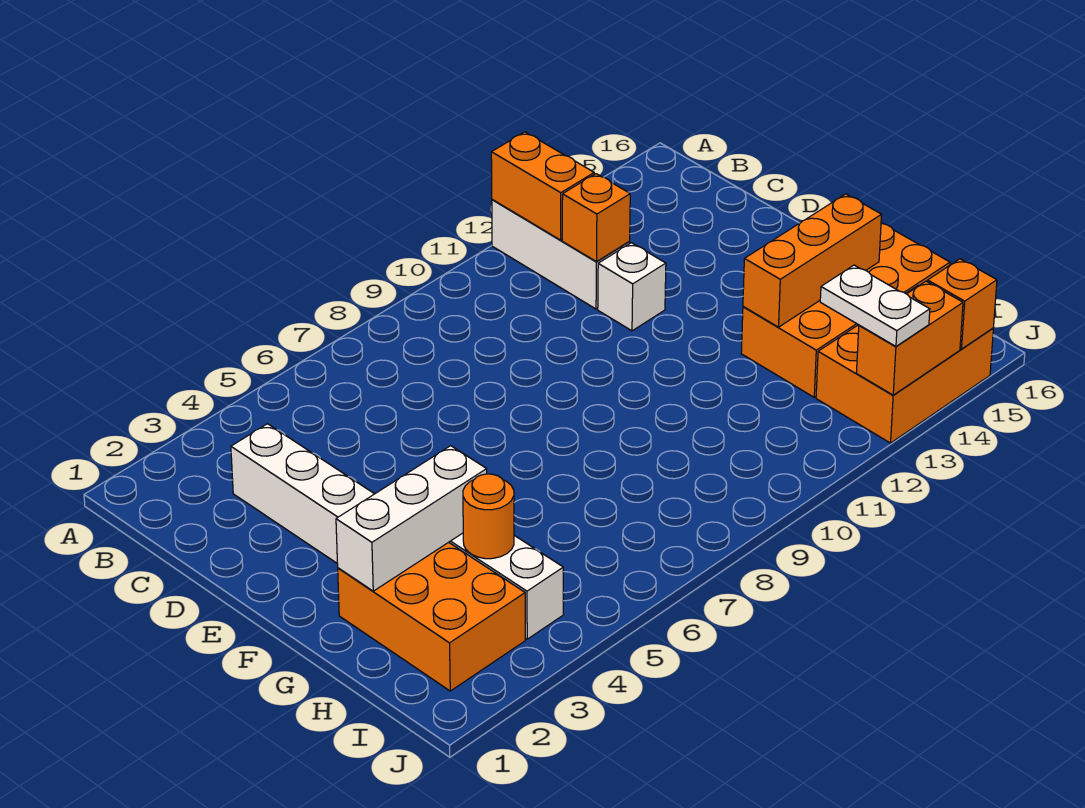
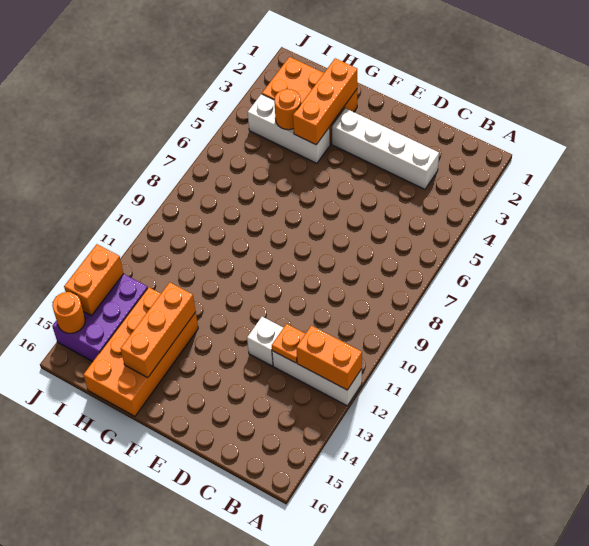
orange 1x1 brick [562,174,630,262] -> orange 1x1 plate [272,324,305,363]
white 1x3 brick [336,446,487,591] -> orange 1x3 brick [293,58,357,145]
orange 2x3 brick [816,285,993,443] -> purple 2x3 brick [52,274,148,362]
white 1x2 plate [820,265,930,346] -> none
orange 1x1 brick [928,259,997,349] -> orange 1x1 round brick [52,292,85,333]

